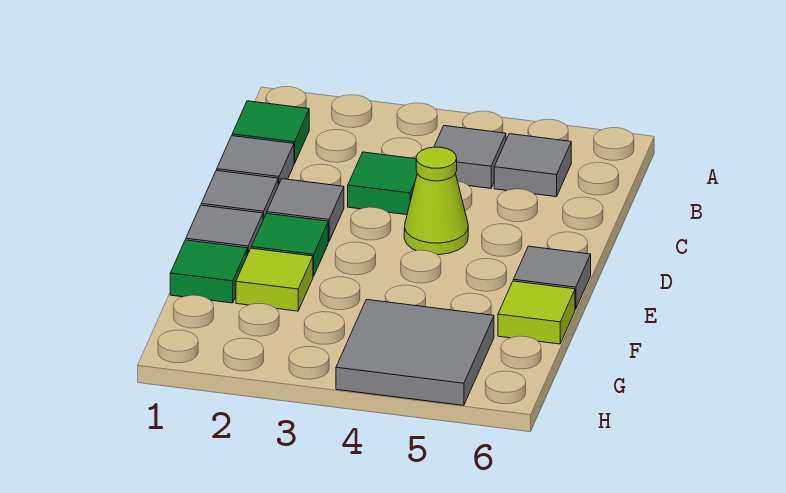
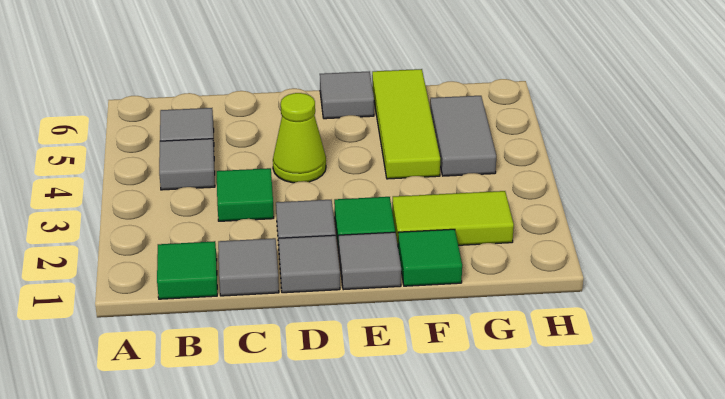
lime 1x1 tile [236,248,313,311] -> lime 1x2 tile [392,191,514,245]
lime 1x1 tile [498,281,575,344] -> lime 1x3 tile [372,69,440,179]
grey 2x2 tile [336,300,494,405] -> grey 1x2 tile [430,96,496,176]

